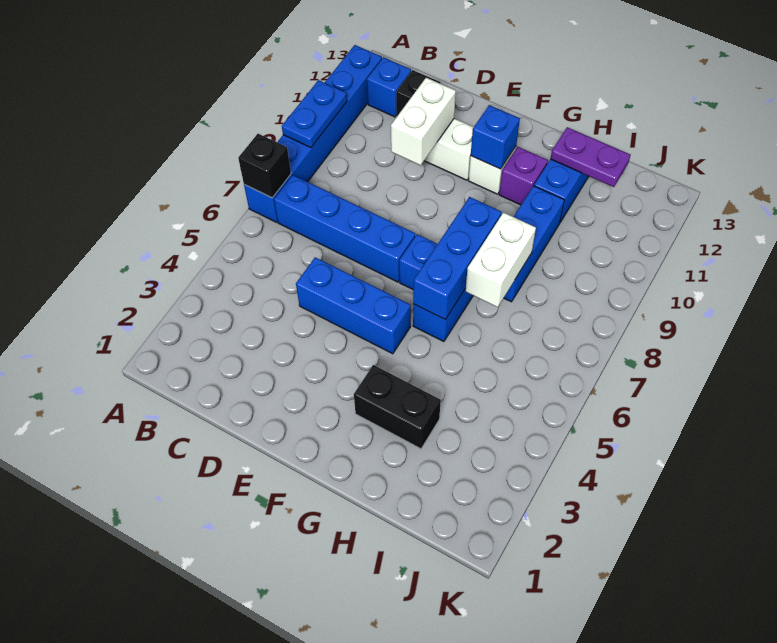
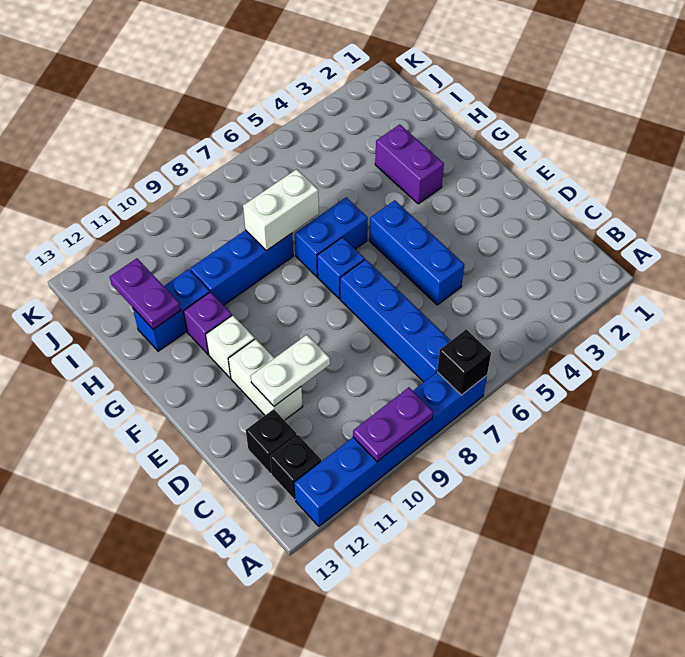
blue 1x2 plate [282,80,347,148] -> purple 1x2 plate [353,387,433,462]
blue 1x1 brick [367,57,411,117] -> black 1x1 brick [270,435,321,500]
white 1x2 brick [391,78,456,165] -> white 1x2 plate [251,335,330,406]
blue 1x1 brick [471,105,520,169] -> none
black 1x2 brick [354,365,441,449] -> purple 1x2 brick [375,124,444,204]
blue 1x3 brick [413,197,502,319] -> none

